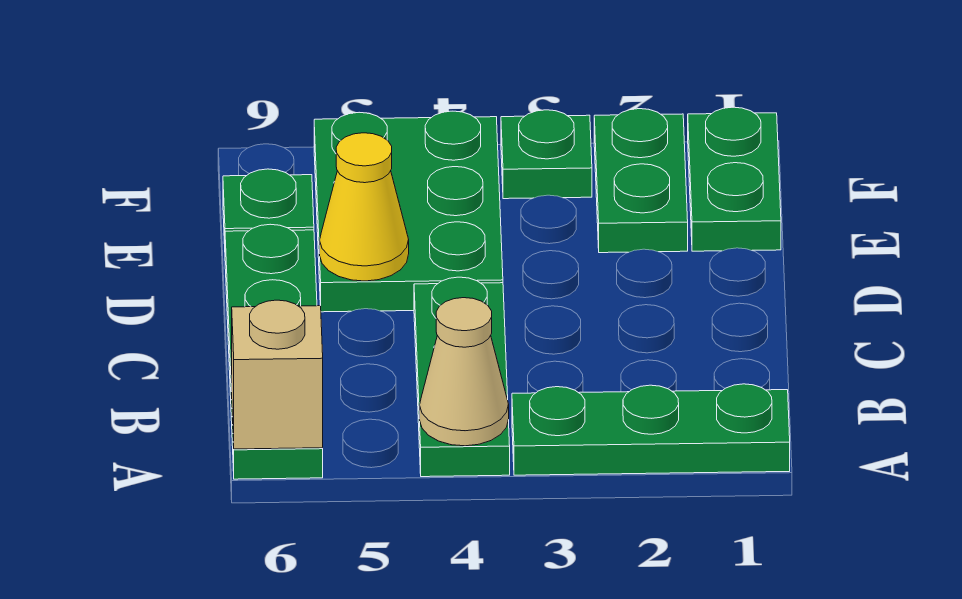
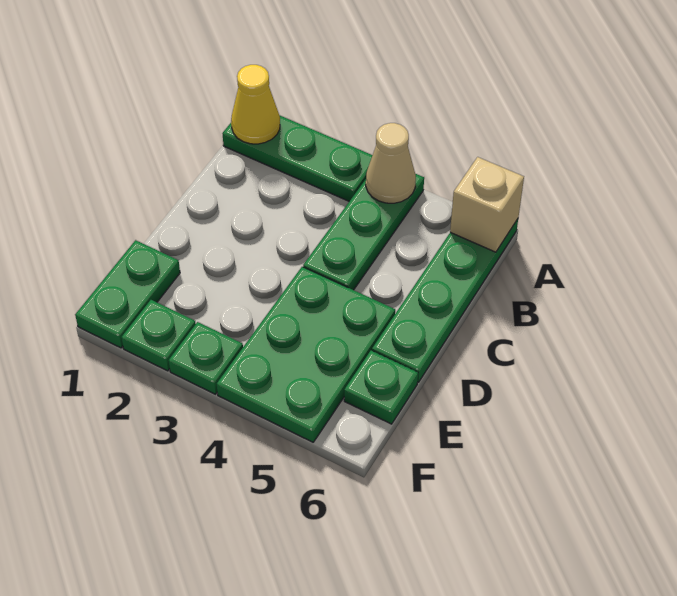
yellow 1x1 cone [320,133,409,281] -> yellow 1x1 cone moved to [231,65,280,144]
green 1x2 plate [594,109,688,253] -> green 1x1 plate [121,300,196,371]

